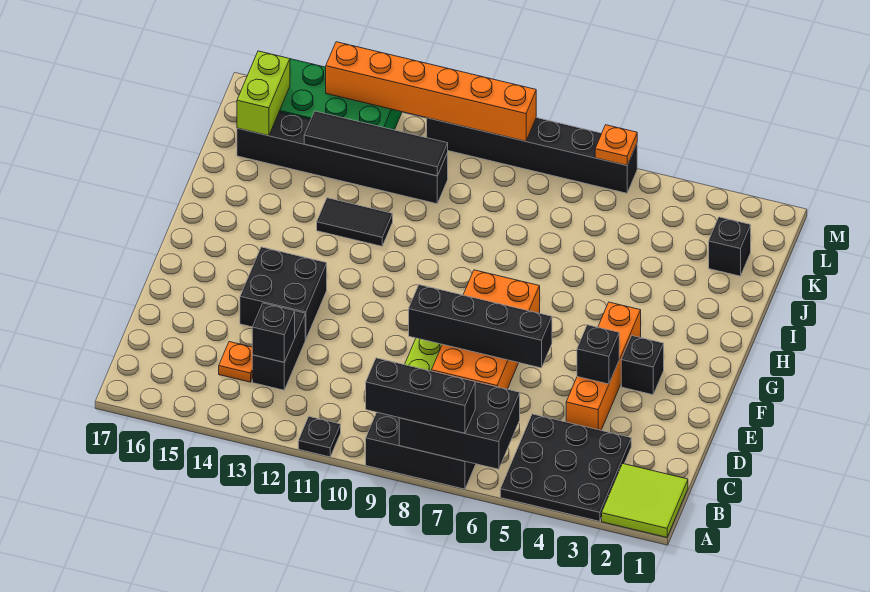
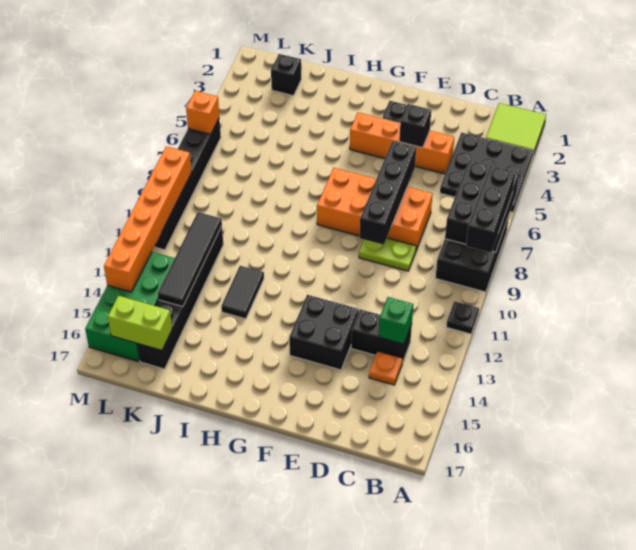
black 1x1 brick [252,303,295,362] -> green 1x1 brick [378,297,413,344]
orange 1x1 plate [595,125,637,165] -> orange 1x1 brick [186,91,219,134]

